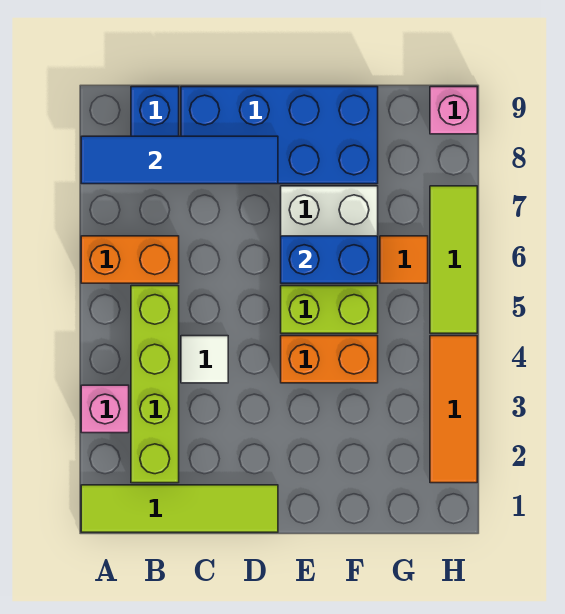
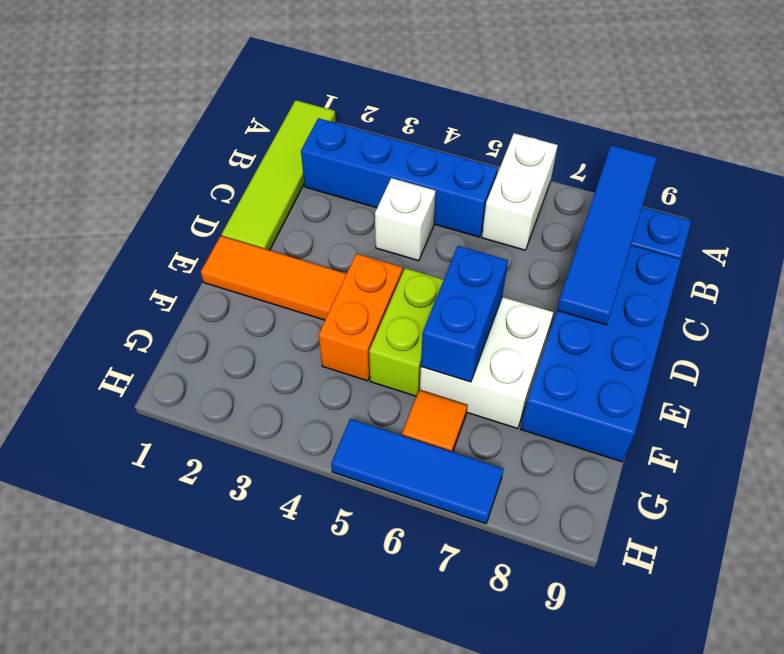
pink 1x1 brick [81,385,129,433] -> none
orange 1x2 brick [81,236,179,283] -> white 1x2 brick [482,133,558,250]
lime 1x4 brick [131,286,179,483] -> blue 1x4 brick [301,118,497,237]
white 1x1 tile [181,336,228,383] -> white 1x1 brick [375,178,436,261]
orange 1x3 tile [430,336,477,483] -> orange 1x3 tile moved to [201,236,346,320]
lime 1x3 tile [430,186,477,333] -> blue 1x3 tile [331,419,503,524]
pink 1x1 brick [430,87,477,134] -> none

